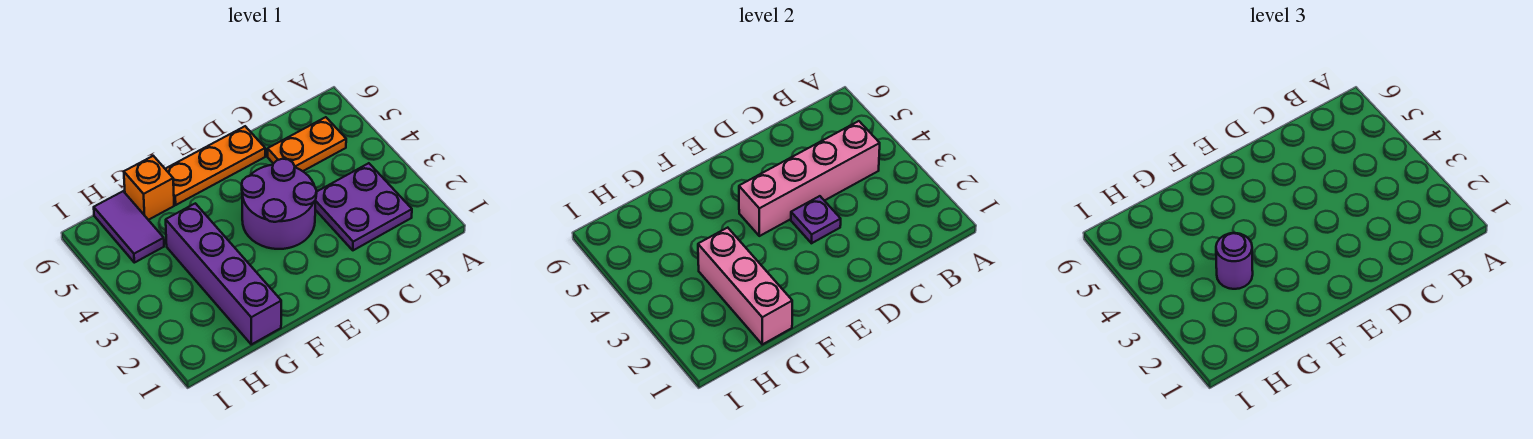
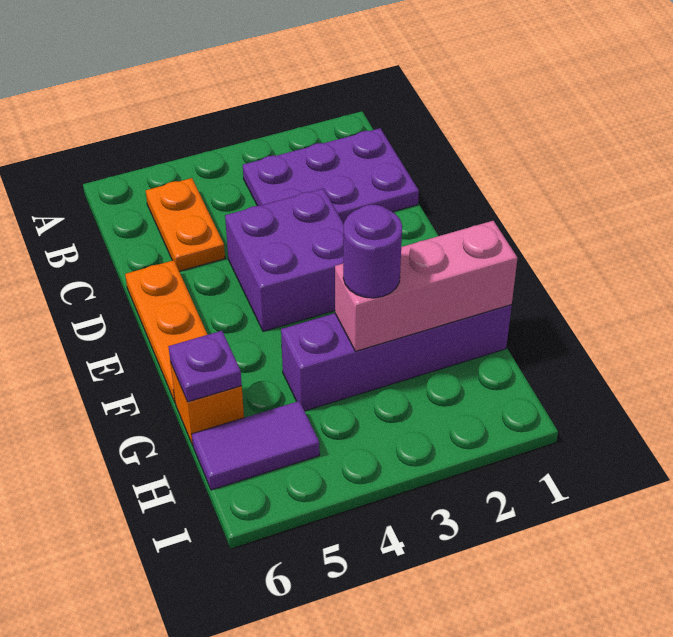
purple 2x2 plate [315,163,412,250] -> purple 2x3 plate [243,128,419,224]
pink 1x4 brick [739,121,880,236] -> none
purple 2x2 round brick [242,159,317,249] -> purple 2x2 brick [225,188,344,331]
purple 1x1 plate [791,196,841,243] -> purple 1x1 plate moved to [169,331,242,402]

